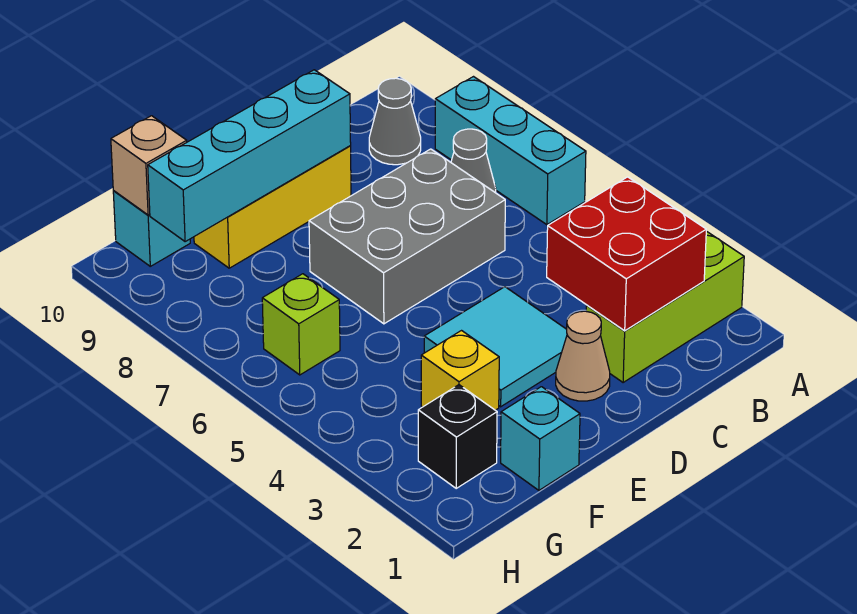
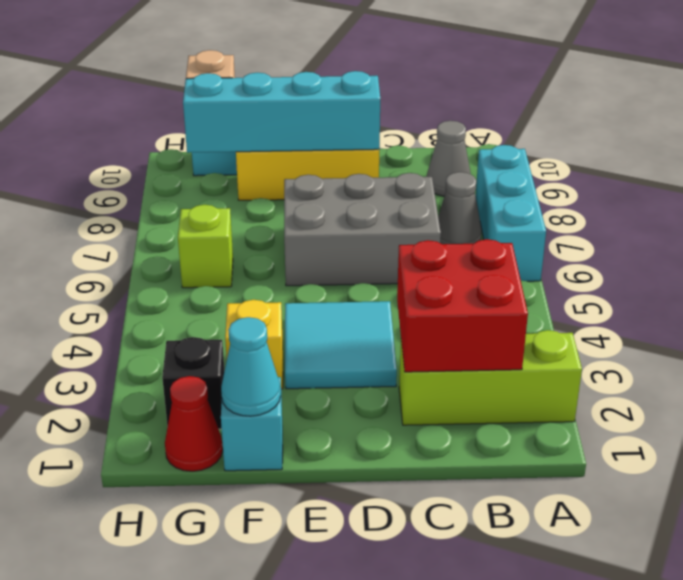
tan 1x1 cone [556,311,610,401] -> none
none -> cyan 1x1 cone [221,317,281,416]
none -> red 1x1 cone [165,376,223,471]

